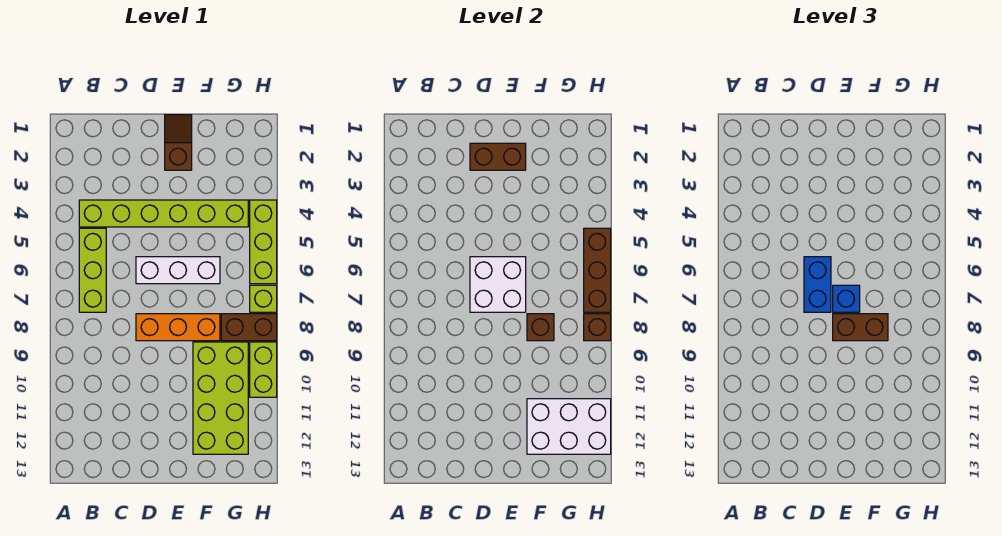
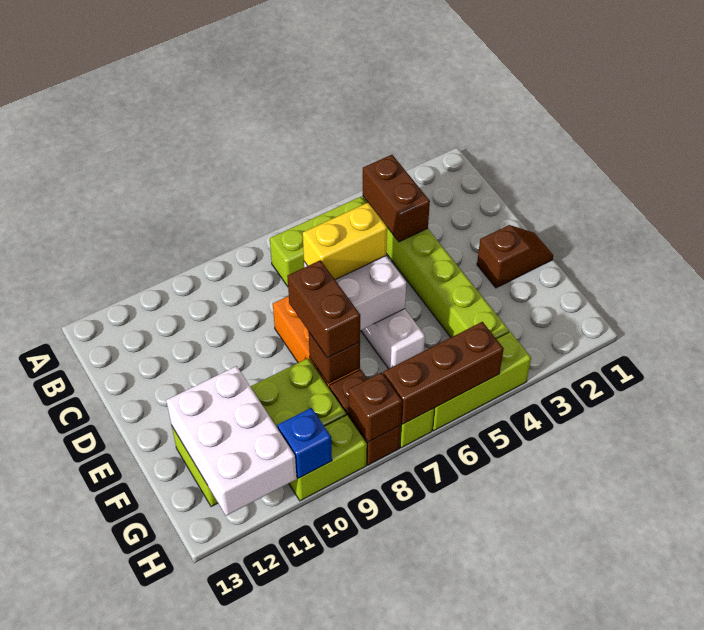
brown 1x2 brick [470,143,526,170] -> brown 1x2 brick moved to [363,155,430,242]
blue 1x2 brick [804,257,831,312] -> yellow 1x2 brick [303,203,387,280]
blue 1x1 brick [833,285,860,312] -> blue 1x1 brick moved to [277,408,332,478]

